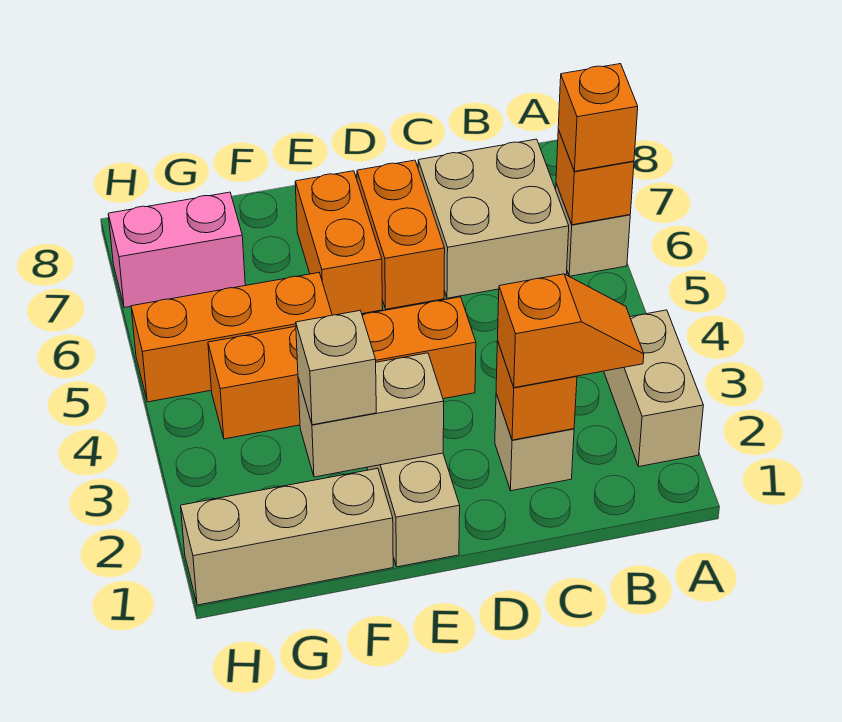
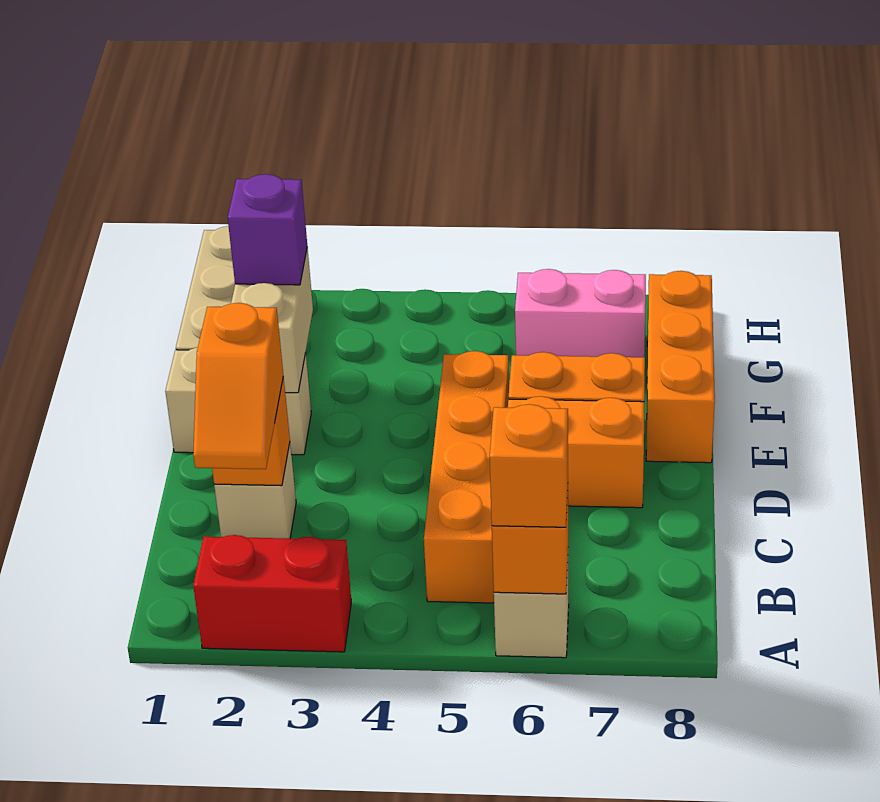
tan 1x2 brick [604,310,703,467] -> red 1x2 brick [193,535,351,652]
tan 2x2 brick [418,139,569,298] -> none
orange 1x4 brick [208,297,476,439] -> orange 1x4 brick moved to [424,351,509,603]
tan 1x1 brick [296,311,376,425] -> purple 1x1 brick [228,174,307,285]
orange 1x3 brick [131,273,332,402] -> orange 1x3 brick moved to [646,271,715,463]
pink 1x2 brick [108,192,245,308] -> pink 1x2 brick turned to [515,269,646,357]

